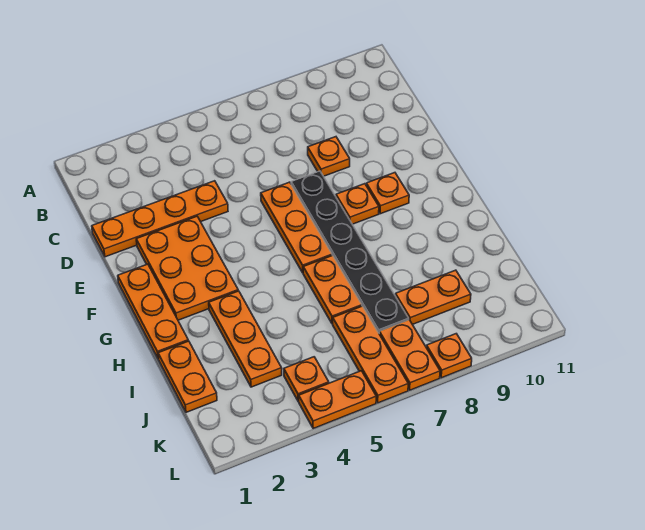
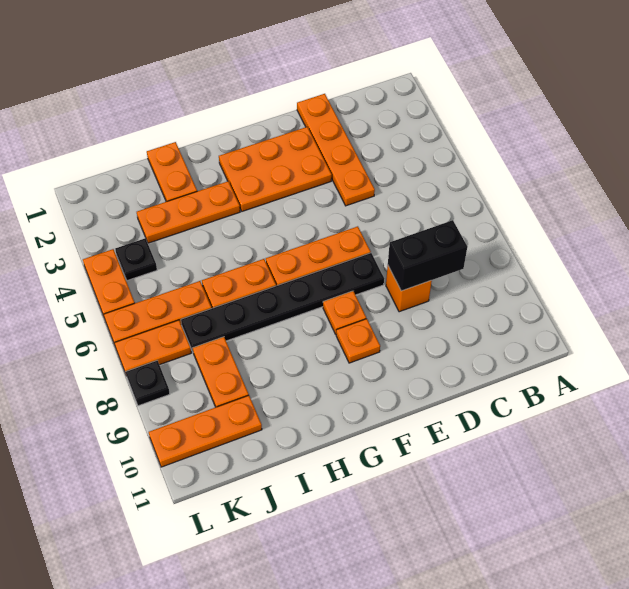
none -> black 1x2 brick [388,220,467,291]
orange 1x1 plate [308,137,350,176] -> orange 1x1 brick [386,266,432,312]
orange 1x3 plate [118,264,188,359] -> orange 1x3 plate moved to [149,395,262,467]
orange 1x2 plate [158,341,217,412] -> orange 1x2 plate turned to [147,142,197,202]
orange 1x1 plate [284,357,329,401] -> black 1x1 plate [115,238,157,281]
orange 1x1 plate [426,334,472,378] -> black 1x1 plate [126,361,170,406]

